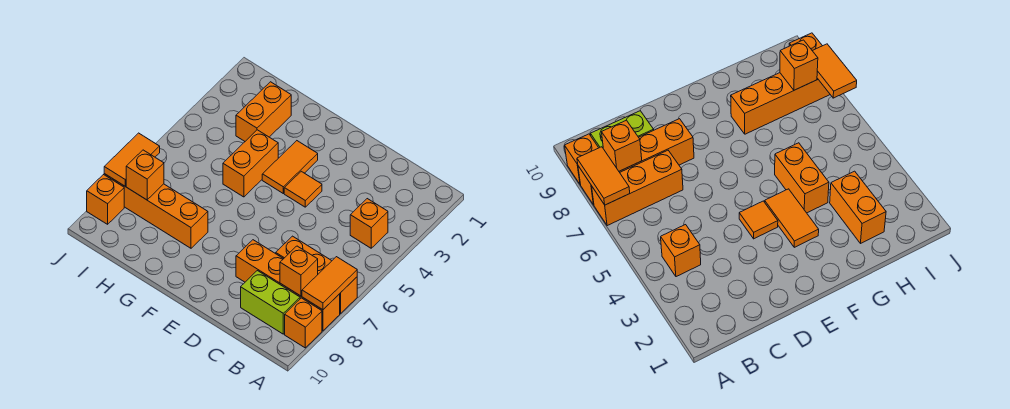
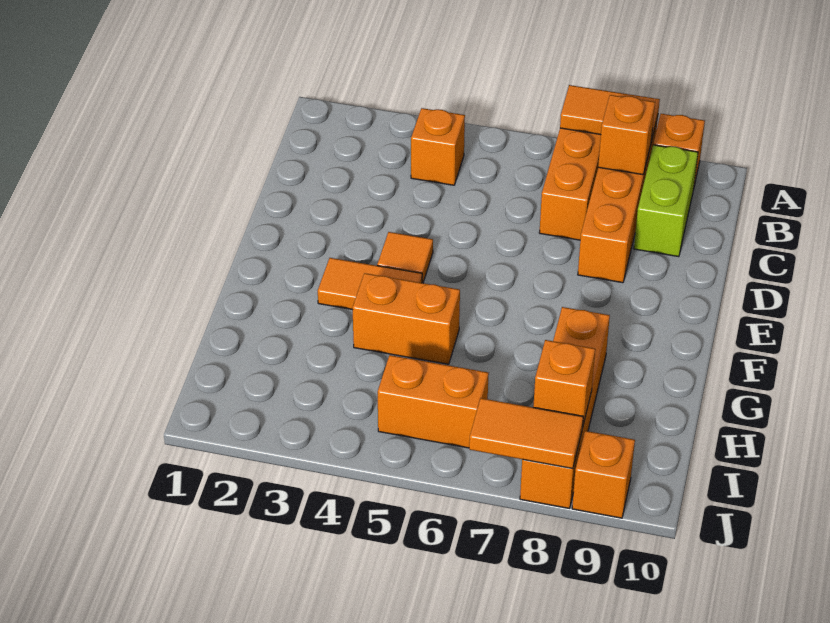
orange 1x2 brick [236,82,291,141] -> orange 1x2 brick moved to [378,355,489,448]

